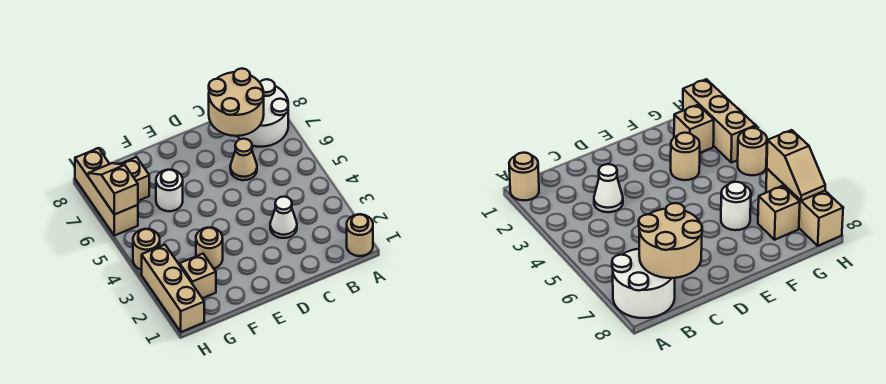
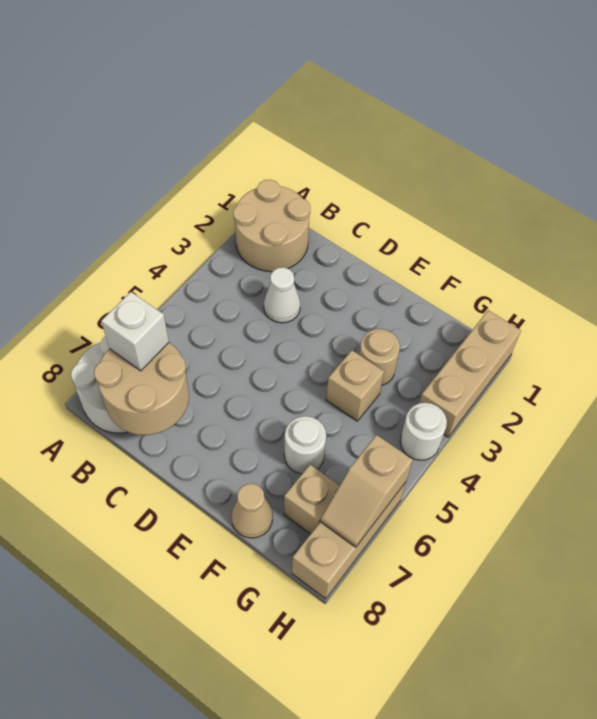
tan 1x1 round brick [347,214,373,256] -> tan 2x2 round brick [233,180,310,272]
none -> white 1x1 brick [101,292,169,371]
tan 1x1 cone [230,139,257,180] -> tan 1x1 cone moved to [231,484,273,538]
tan 1x1 brick [180,254,216,298] -> tan 1x1 brick moved to [326,350,384,421]
tan 1x1 round brick [133,229,160,270] -> white 1x1 round brick [400,403,447,460]

